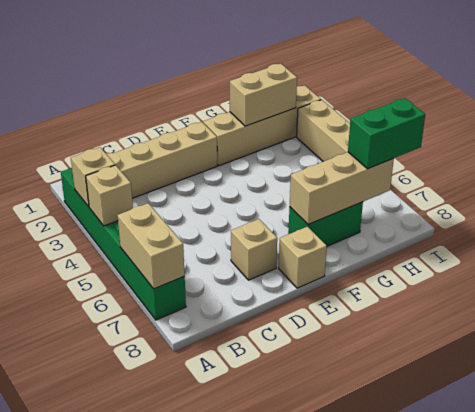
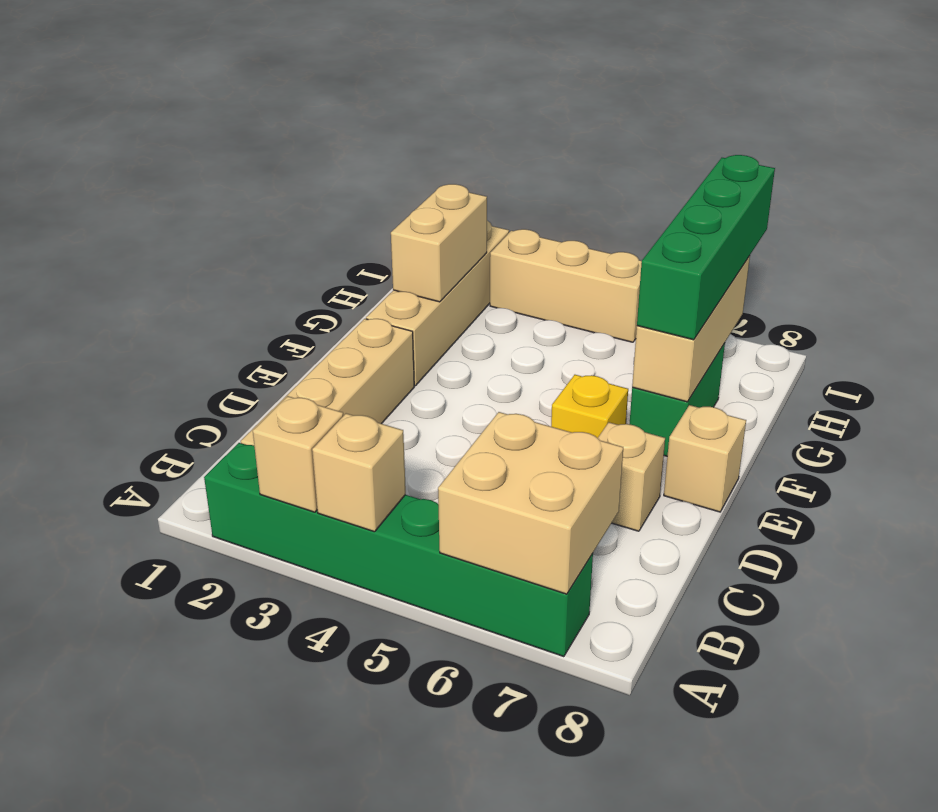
tan 1x2 brick [118,203,185,289] -> tan 2x2 brick [438,412,623,594]
none -> yellow 1x1 brick [551,375,628,438]
green 1x2 brick [348,98,425,169] -> green 1x4 brick [637,155,775,340]

